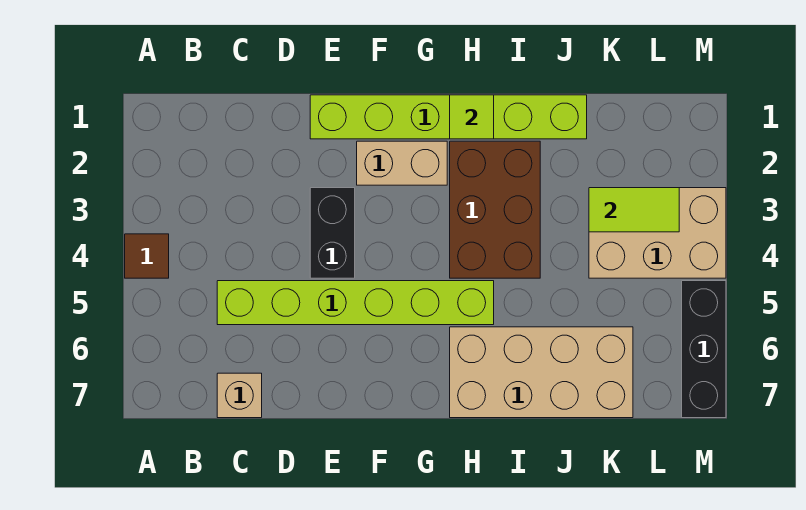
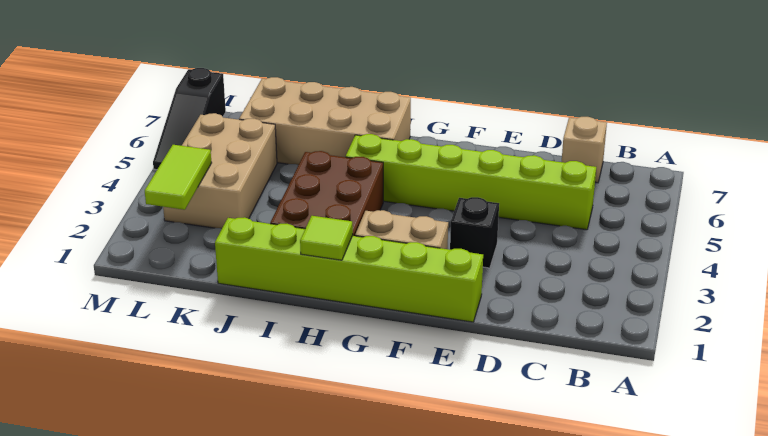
brown 1x1 tile [125,234,169,278] -> none
black 1x2 brick [310,188,355,278] -> black 1x1 brick [450,197,499,268]
tan 2x3 brick [589,188,726,278] -> tan 2x3 brick turned to [163,113,277,229]
lime 1x2 tile [589,188,679,232] -> lime 1x2 tile turned to [145,145,212,210]
black 1x3 brick [682,281,726,418] -> black 1x3 slope [153,68,226,170]

